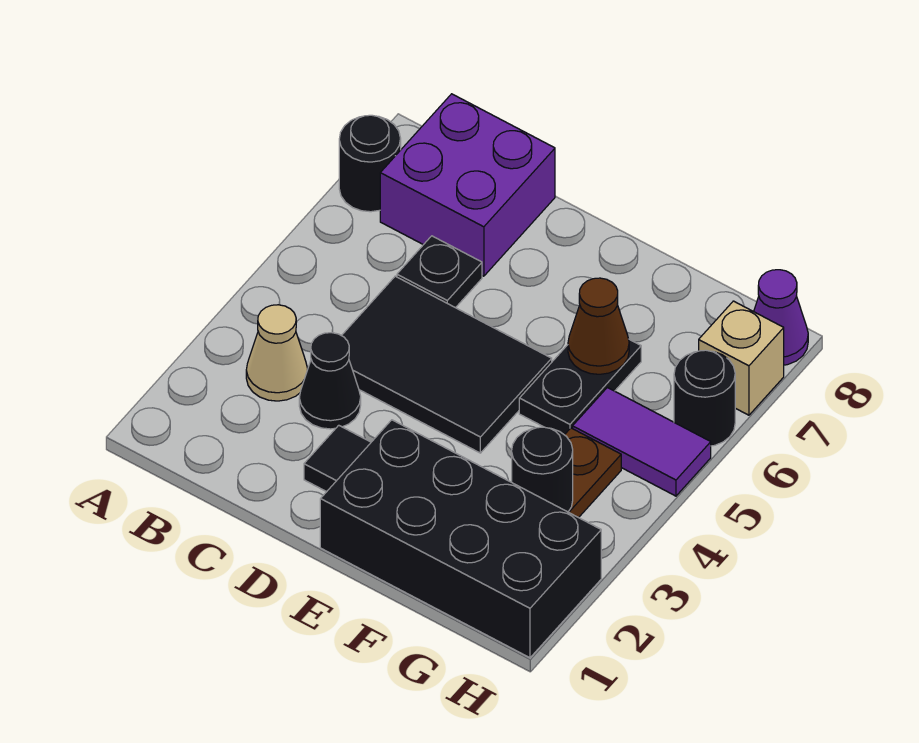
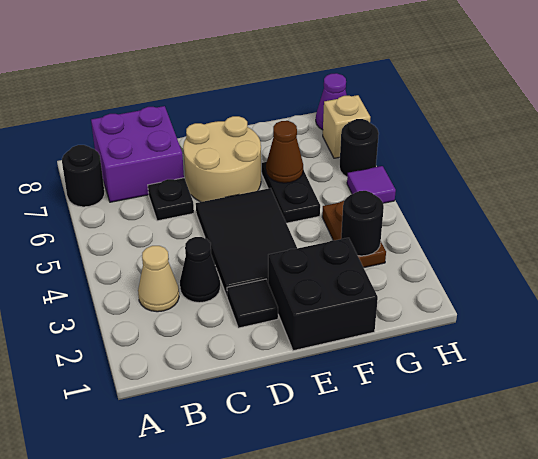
black 2x3 tile [342,276,552,453] -> black 2x3 tile turned to [196,188,297,296]
none -> tan 2x2 round brick [183,116,261,202]
black 2x4 brick [320,420,601,658] -> black 2x2 brick [268,238,378,351]
purple 1x2 tile [573,387,711,496] -> purple 1x1 tile [347,166,396,203]

